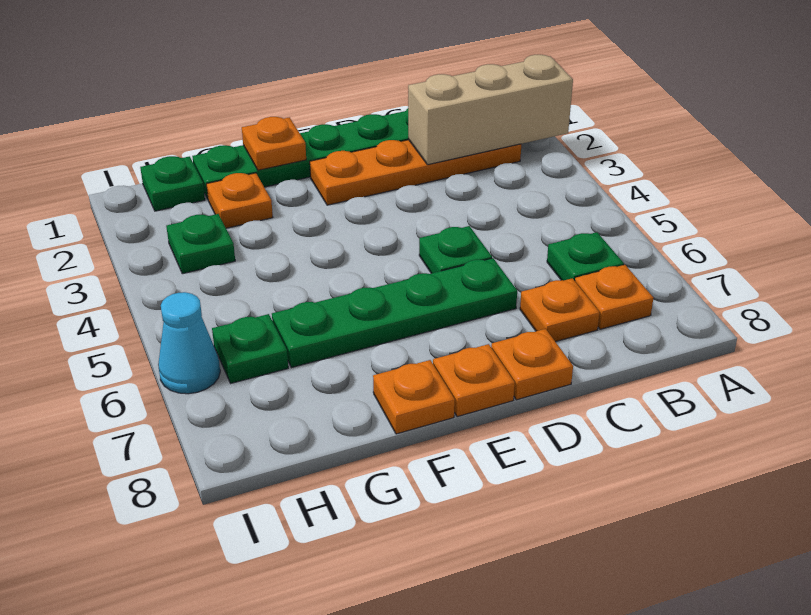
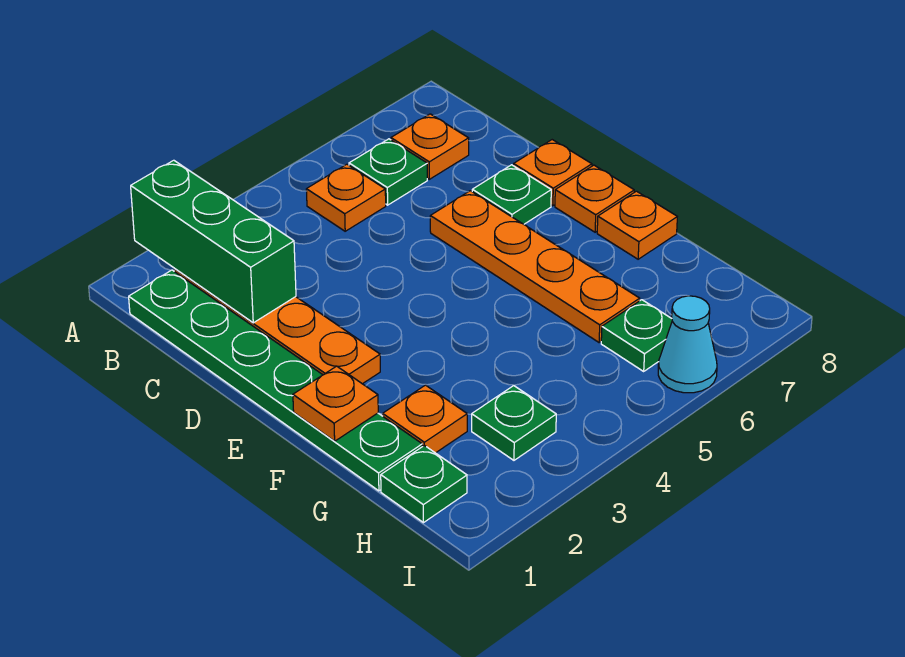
tan 1x3 brick [408,55,573,165] -> green 1x3 brick [131,160,296,323]
orange 1x1 plate [520,278,600,342] -> orange 1x1 plate moved to [306,164,386,231]
green 1x1 plate [419,226,492,273] -> green 1x1 plate moved to [472,165,551,224]
green 1x4 plate [272,258,517,368] -> orange 1x4 plate [430,191,640,343]

